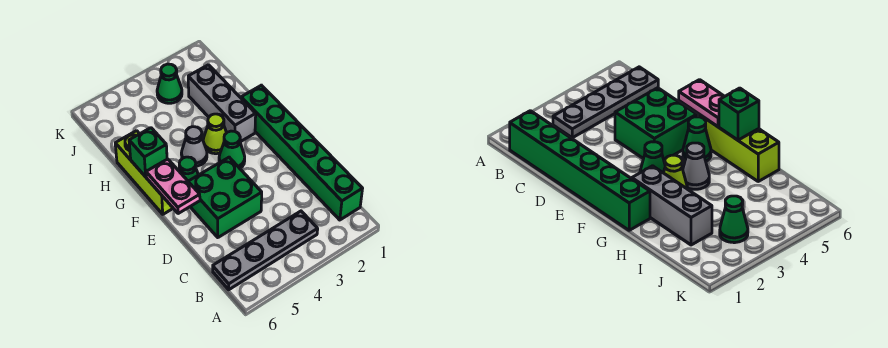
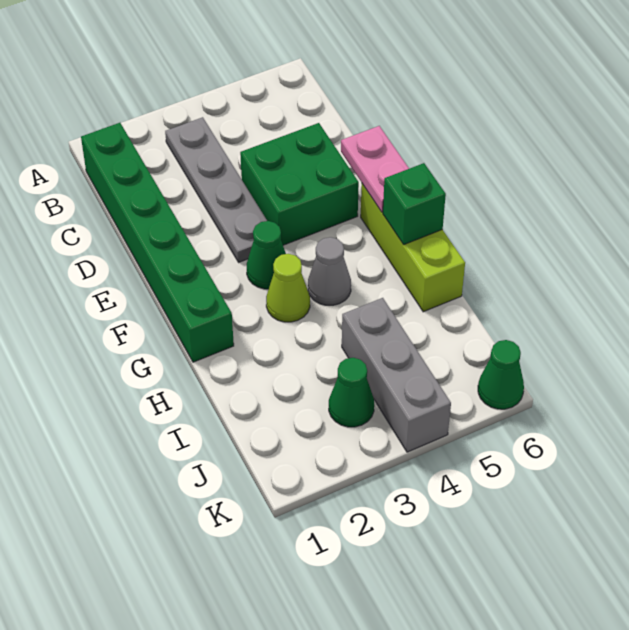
grey 1x4 plate [213,211,318,290] -> grey 1x4 plate turned to [165,117,267,262]
green 1x1 cone [179,157,198,181] -> green 1x1 cone moved to [478,340,524,409]
grey 1x3 brick [188,65,256,142] -> grey 1x3 brick moved to [342,298,451,452]

